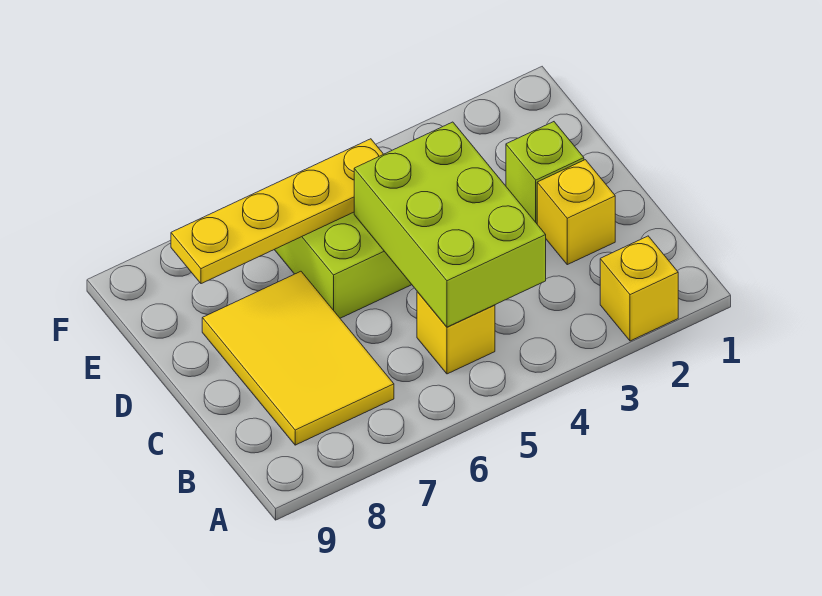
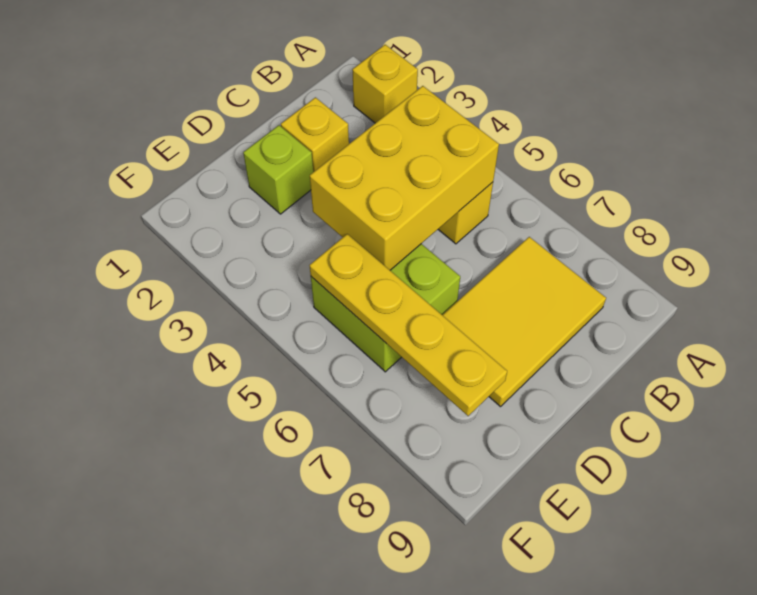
lime 2x3 brick [354,122,546,327] -> yellow 2x3 brick [310,86,499,270]

